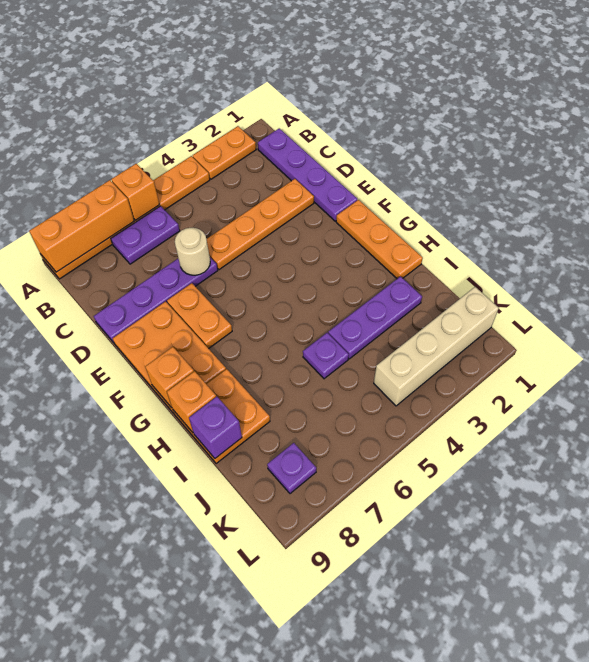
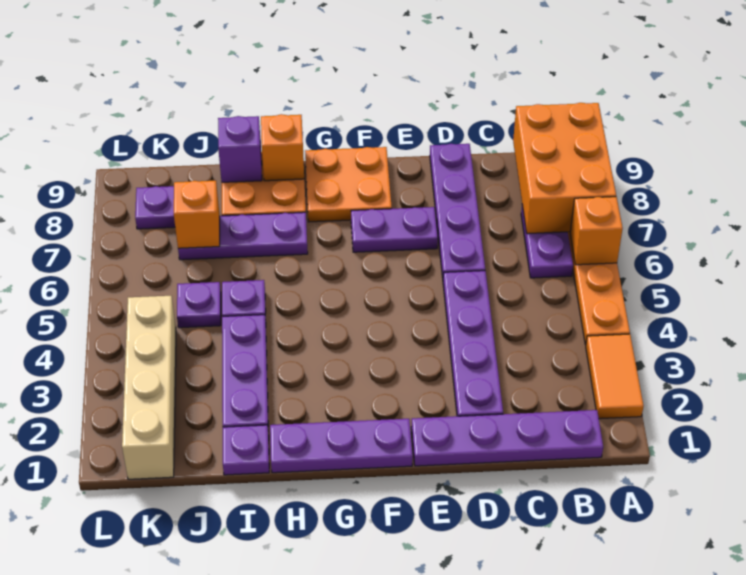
orange 1x2 plate [193,126,256,179] -> orange 1x2 tile [586,334,644,419]
orange 1x3 brick [29,180,134,272] -> orange 2x3 brick [513,103,616,234]
orange 1x4 plate [207,179,314,270] -> purple 1x4 plate [443,271,503,416]
tan 1x1 round brick [175,228,210,275] -> none
orange 1x2 plate [167,283,232,349] -> purple 1x2 plate [351,207,438,252]
orange 2x3 plate [113,302,226,413] -> orange 2x2 plate [305,147,392,222]
orange 1x3 plate [336,200,423,279] -> purple 1x3 plate [270,419,413,473]
orange 1x1 brick [145,347,194,408] -> orange 1x1 brick moved to [174,181,220,248]
none -> purple 1x3 plate [178,212,308,260]
none -> purple 1x1 plate [223,425,269,475]
none -> purple 1x1 plate [177,282,221,328]

